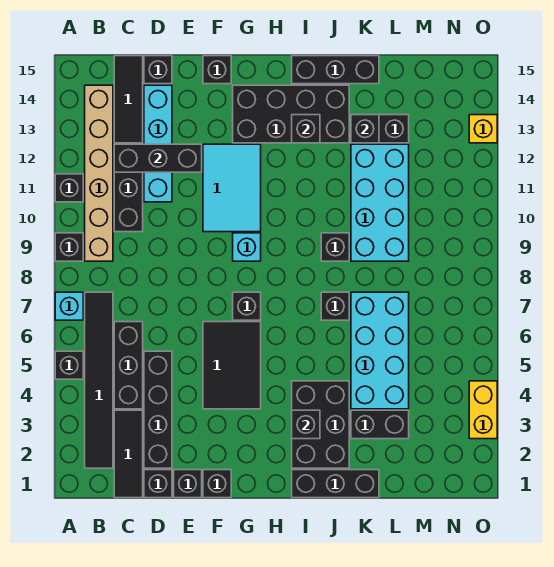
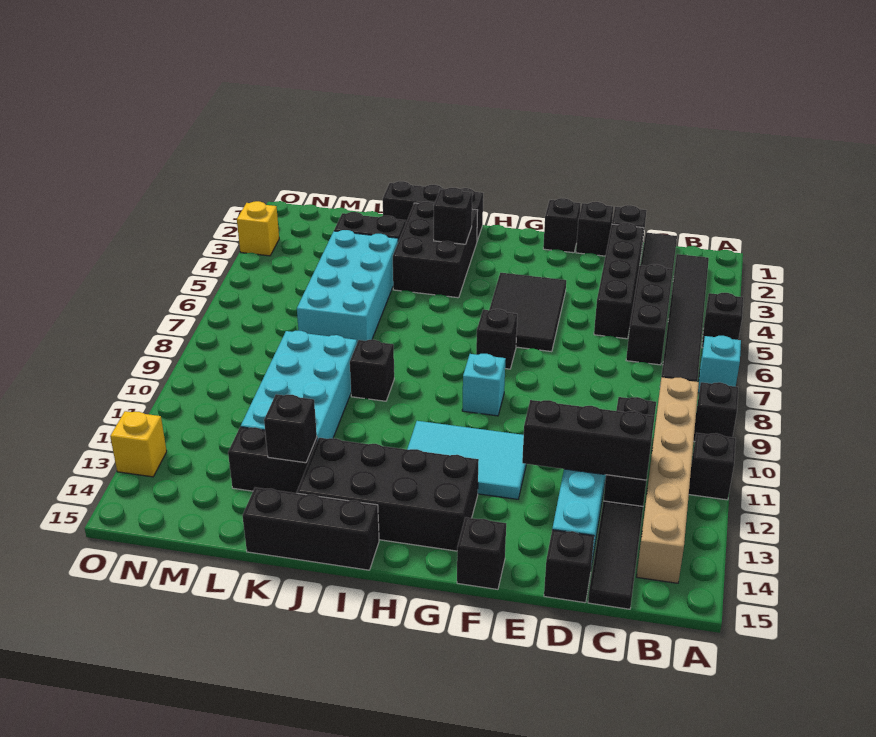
cyan 2x3 tile [203,144,261,232] -> cyan 2x3 tile turned to [407,421,526,499]
black 1x1 brick [292,115,320,143] -> none
black 1x1 brick [321,292,349,320] -> none
yellow 1x2 brick [469,381,497,439] -> yellow 1x1 brick [237,201,279,256]

